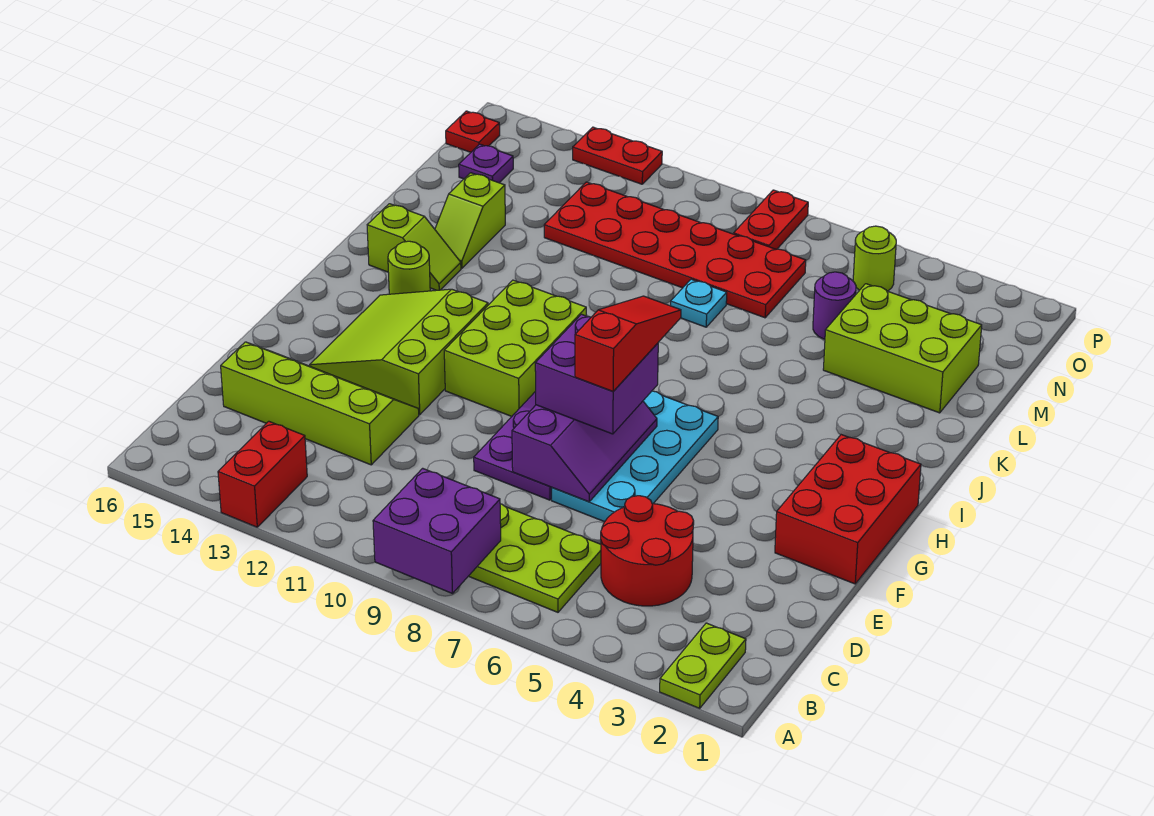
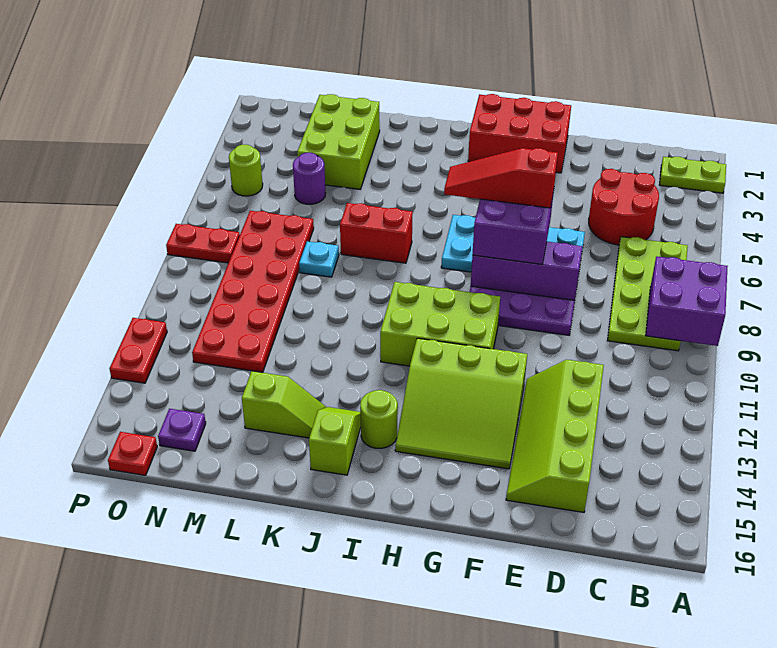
red 1x2 brick [218,421,307,527] -> red 1x2 brick moved to [340,203,413,263]

